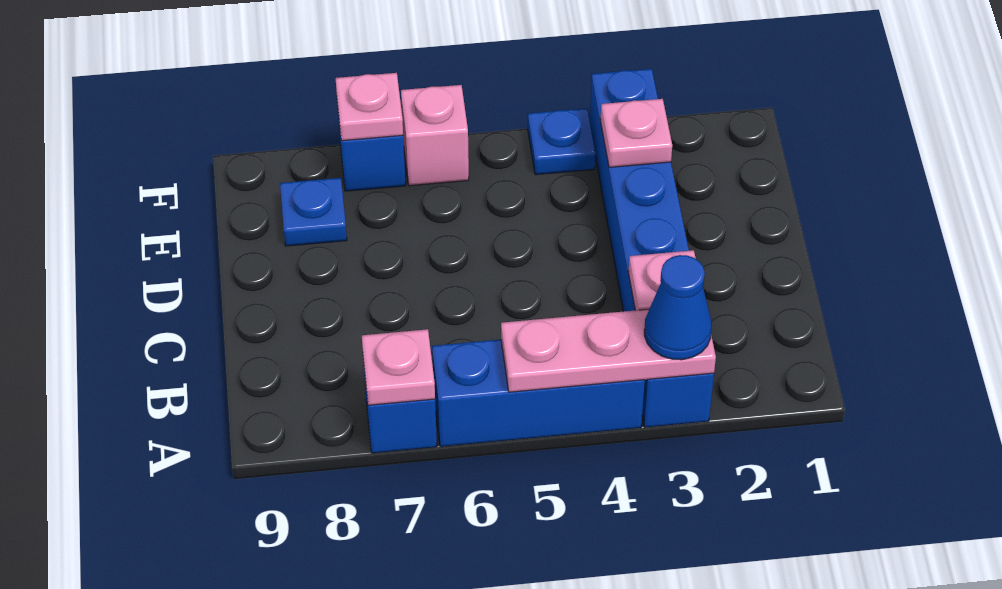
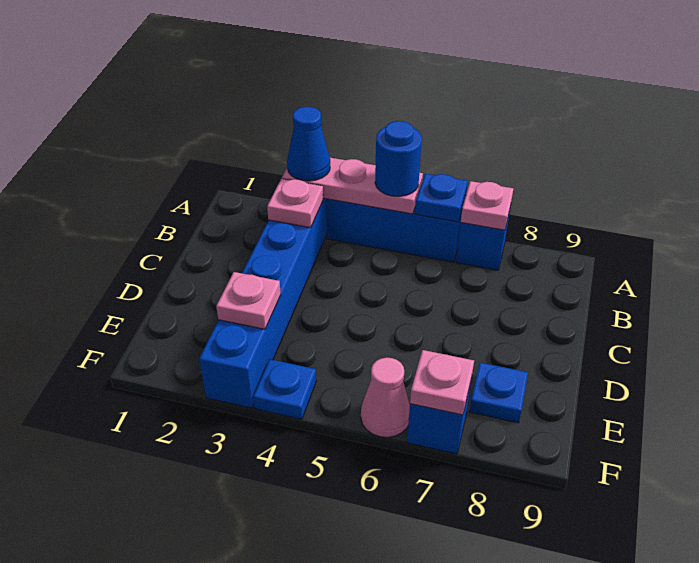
none -> blue 1x1 round brick [375,121,422,196]
none -> blue 1x1 plate [415,174,468,222]
pink 1x1 brick [401,85,469,186] -> pink 1x1 cone [361,358,410,437]

